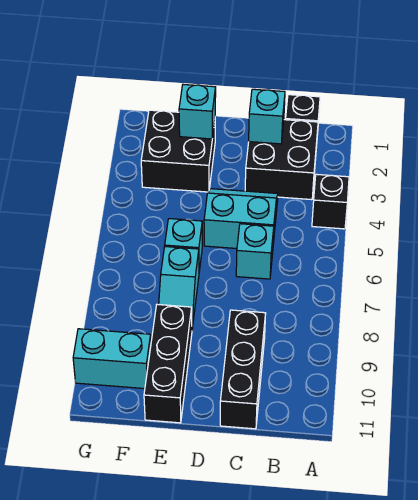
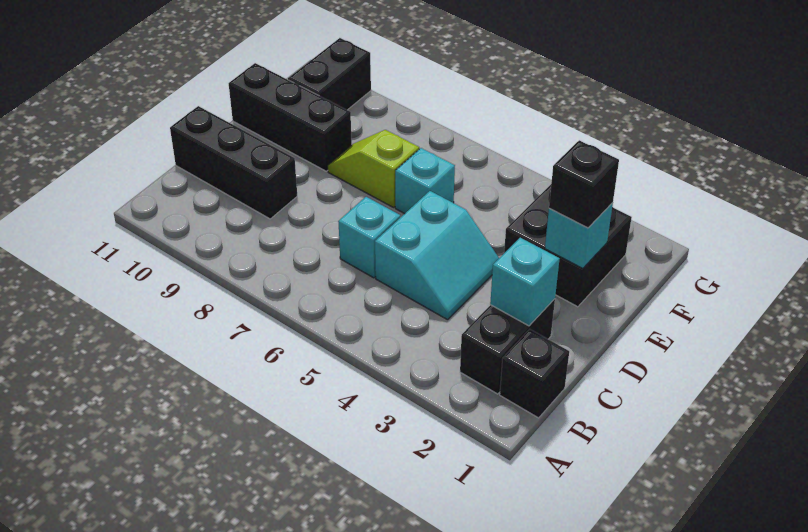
black 1x1 brick [312,174,349,229] -> black 1x1 brick moved to [549,140,619,228]
black 2x2 brick [245,120,318,200] -> black 1x2 brick [460,299,555,394]
cyan 1x2 slope [159,247,199,328] -> lime 1x2 slope [328,130,419,207]
cyan 1x2 brick [73,329,151,389] -> black 1x2 brick [288,38,371,110]

